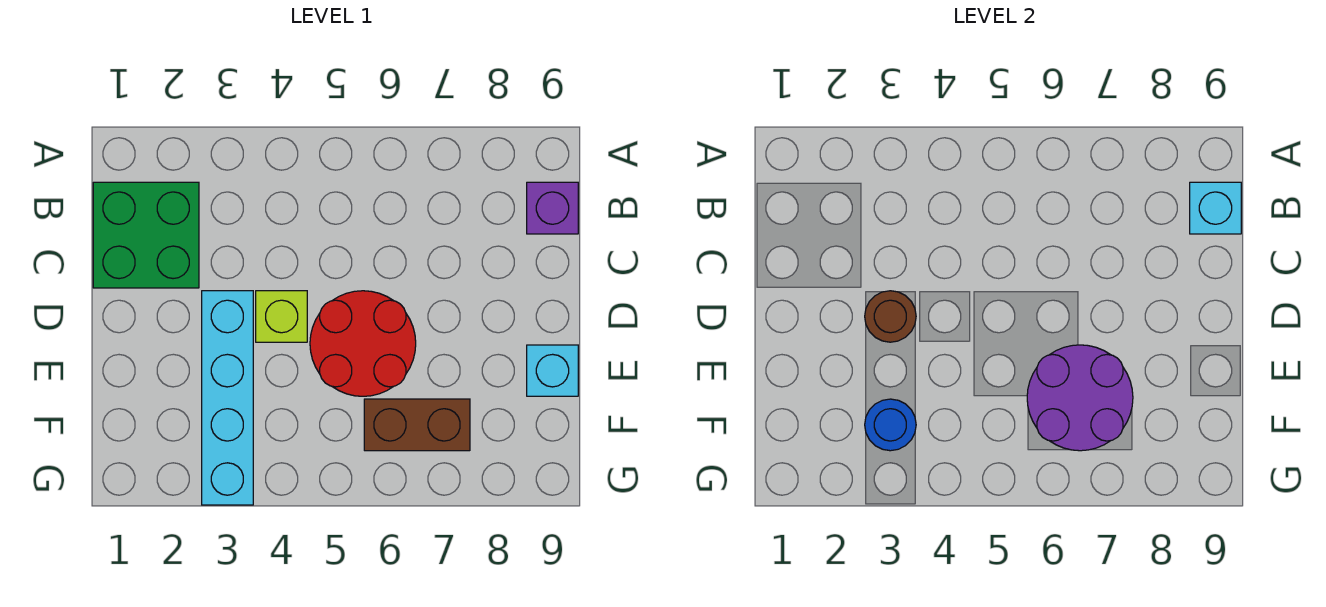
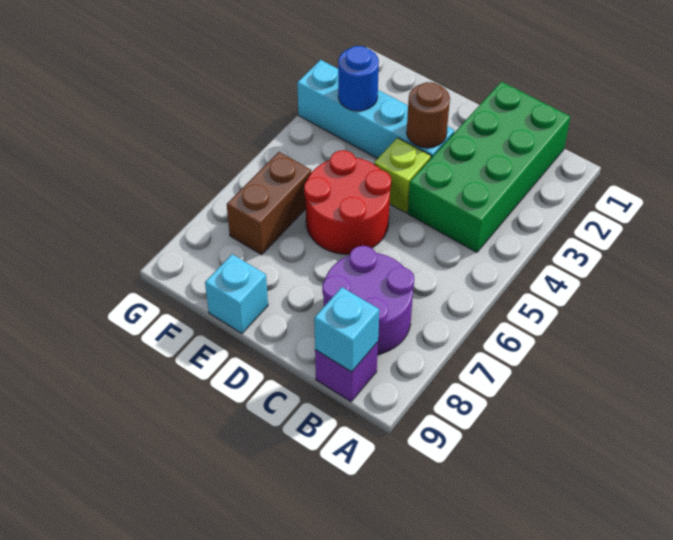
green 2x2 brick [93,182,199,288] -> green 2x4 brick [408,82,570,252]
purple 2x2 round brick [1027,345,1133,451] -> purple 2x2 round brick moved to [322,246,414,354]

